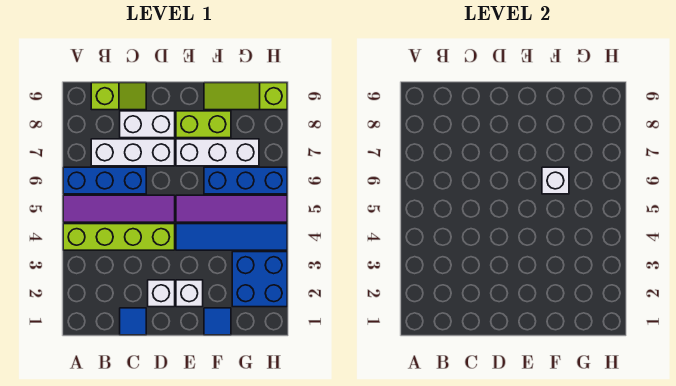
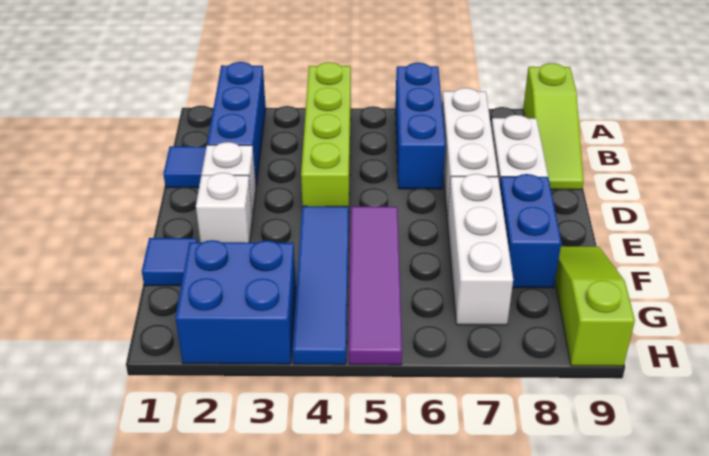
purple 1x4 tile [63,195,175,222] -> none
lime 1x2 slope [91,83,146,110] -> lime 1x3 slope [523,63,584,190]
lime 1x2 brick [176,111,231,138] -> blue 1x2 brick [500,174,561,288]
blue 1x3 brick [204,167,287,194] -> blue 1x3 brick moved to [207,62,266,186]
white 1x1 brick [542,167,569,194] -> none

